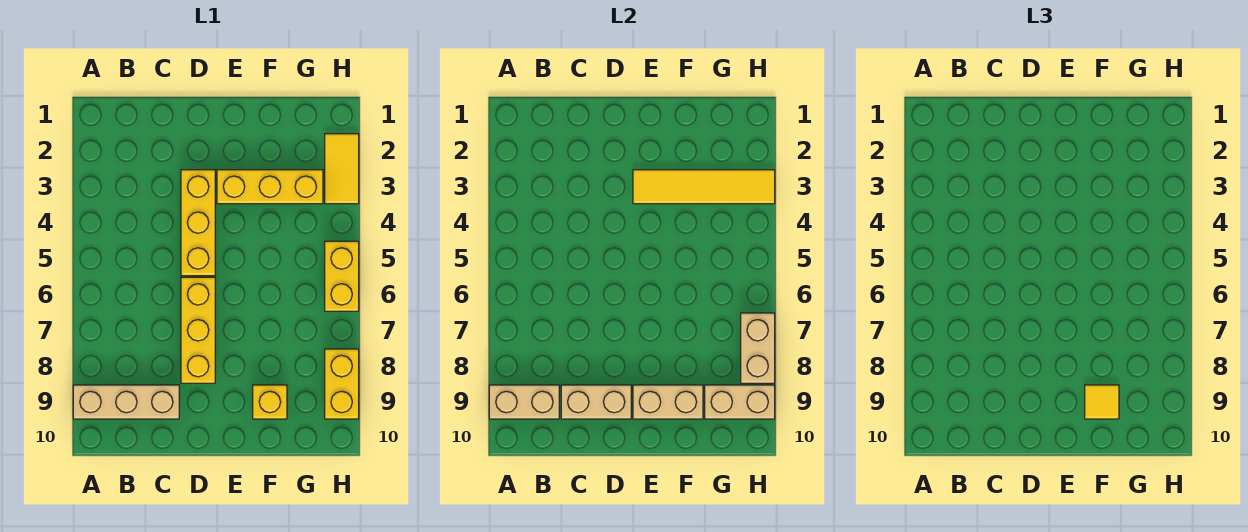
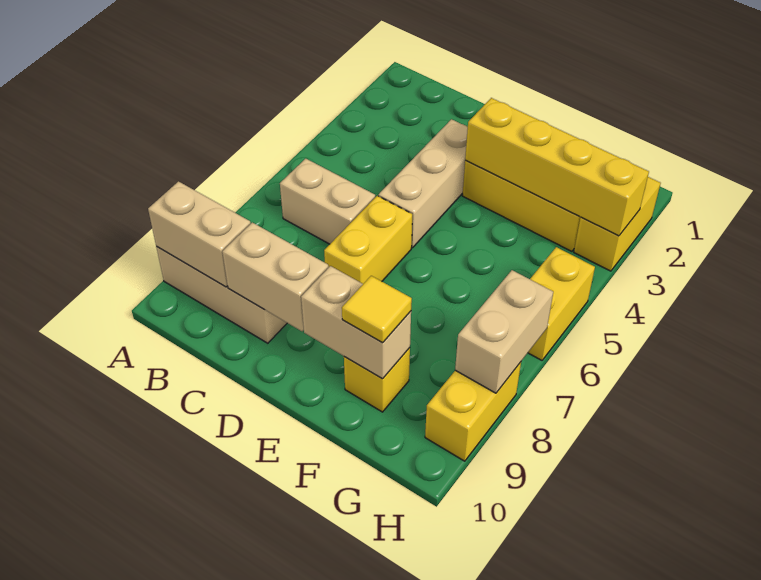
yellow 1x3 brick [181,170,215,276] -> tan 1x3 brick [378,119,468,248]
yellow 1x3 brick [181,277,215,383] -> yellow 1x2 brick [324,196,412,284]
yellow 1x4 tile [633,170,775,204] -> yellow 1x4 brick [465,98,649,236]
tan 1x2 brick [705,385,775,419] -> tan 1x2 brick moved to [280,159,375,244]
yellow 1x2 tile [325,134,359,204] -> yellow 1x2 brick [574,177,661,271]

